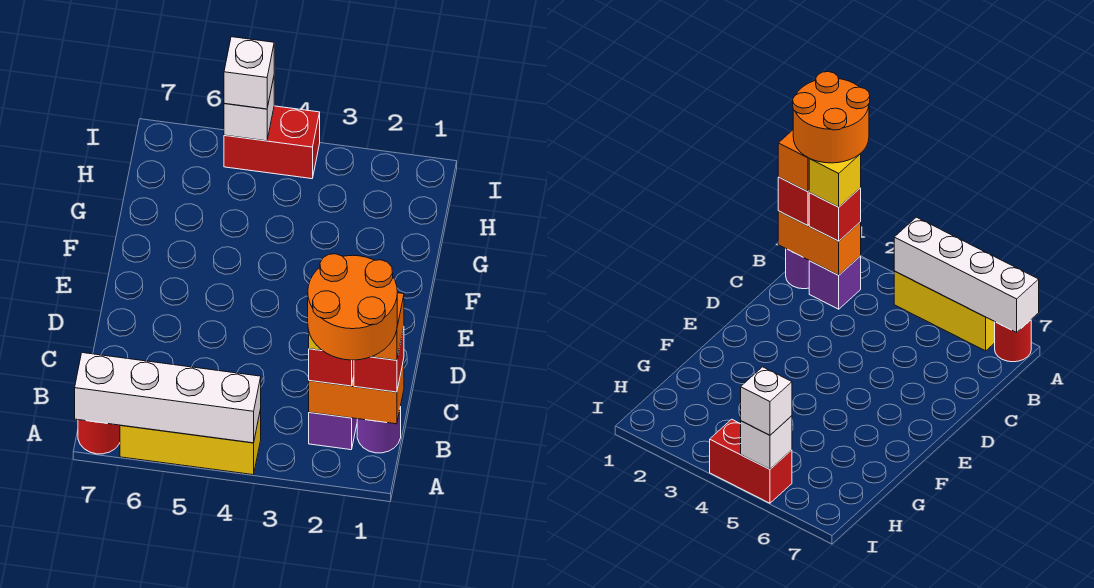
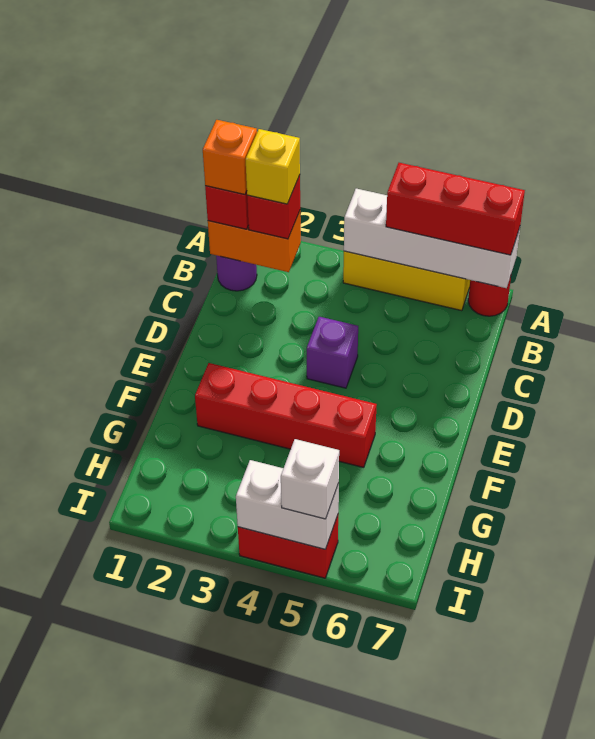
orange 2x2 round brick [308,254,397,360] -> none
none -> red 1x3 brick [386,163,525,255]
purple 1x1 brick [309,412,357,450] -> purple 1x1 brick moved to [307,317,358,388]
none -> red 1x4 brick [195,363,377,467]
white 1x1 brick [224,78,274,141] -> white 1x2 brick [236,460,339,549]

